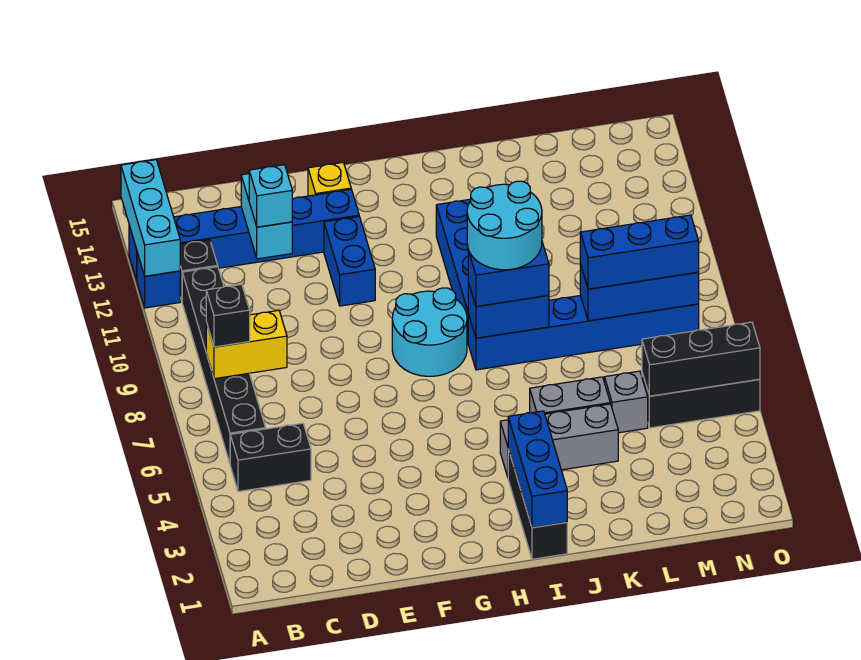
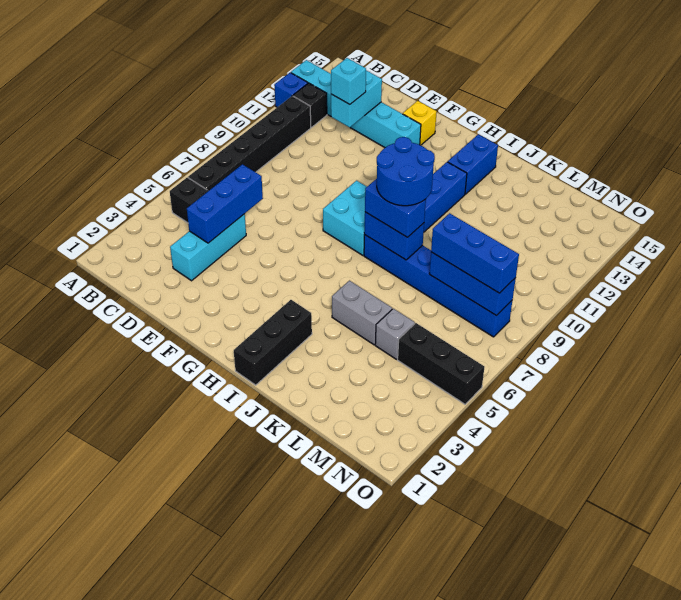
cyan 1x3 brick [121,160,180,276] -> cyan 1x3 brick moved to [170,214,246,281]
blue 1x6 brick [129,189,359,280] -> cyan 1x6 brick [291,60,421,148]
yellow 1x2 brick [206,310,287,379] -> none
black 1x1 brick [206,284,250,347] -> none
blue 1x2 brick [324,217,375,306] -> blue 1x2 brick moved to [448,134,498,194]
cyan 2x2 round brick [392,288,467,376] -> cyan 2x2 brick [323,181,367,255]
blue 1x3 brick [508,411,567,528] -> blue 1x3 brick moved to [187,164,263,243]
grey 1x3 brick [500,404,618,477] -> none
cyan 2x2 round brick [467,181,542,270] -> blue 2x2 round brick [377,137,435,206]
black 1x3 brick [642,322,760,396] -> none

